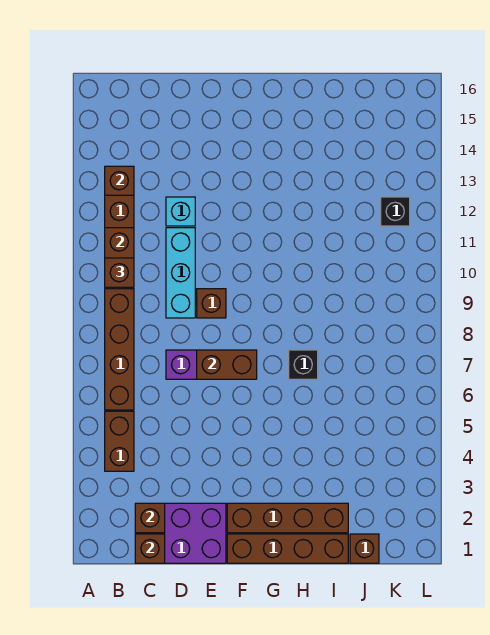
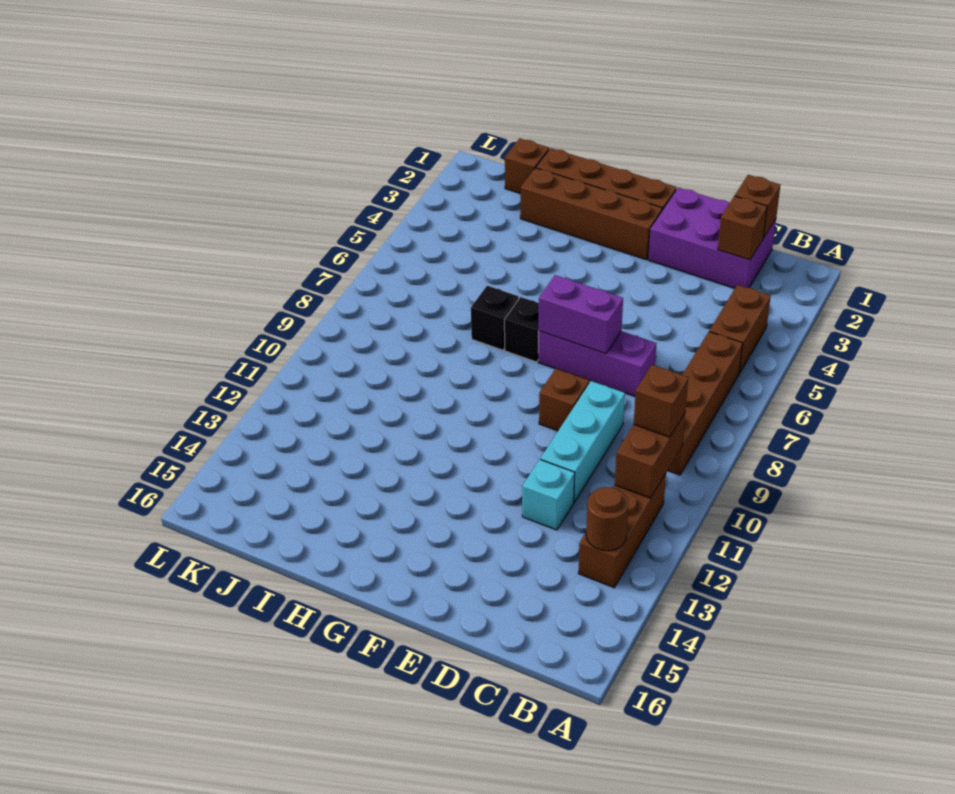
brown 1x1 brick [105,166,134,195] -> brown 1x1 round brick [586,487,628,551]
brown 1x2 brick [197,350,257,379] -> purple 1x2 brick [539,275,623,354]
black 1x1 brick [381,197,410,226] -> black 1x1 brick moved to [504,297,539,362]

